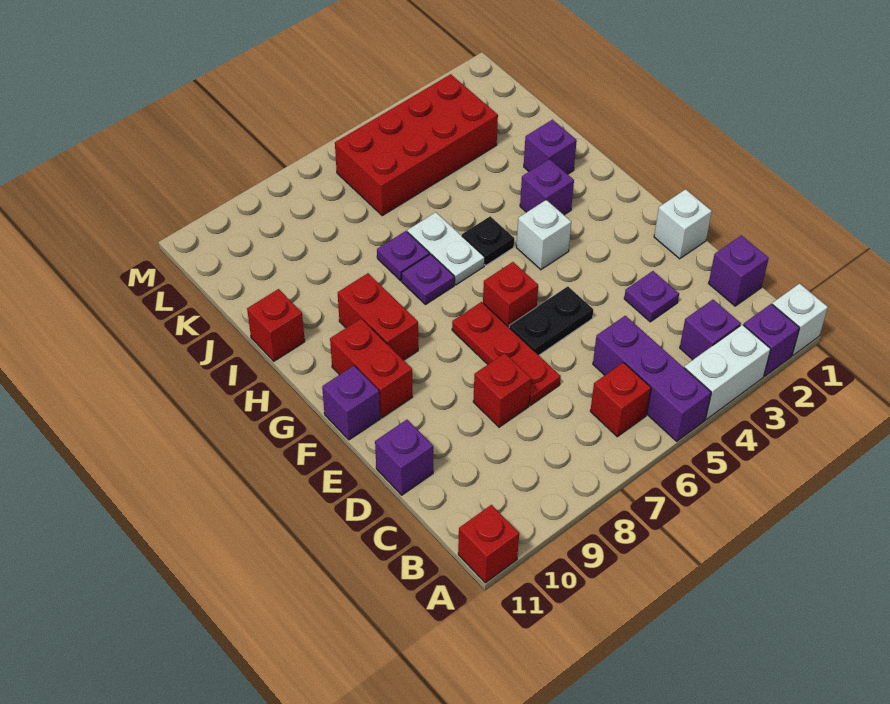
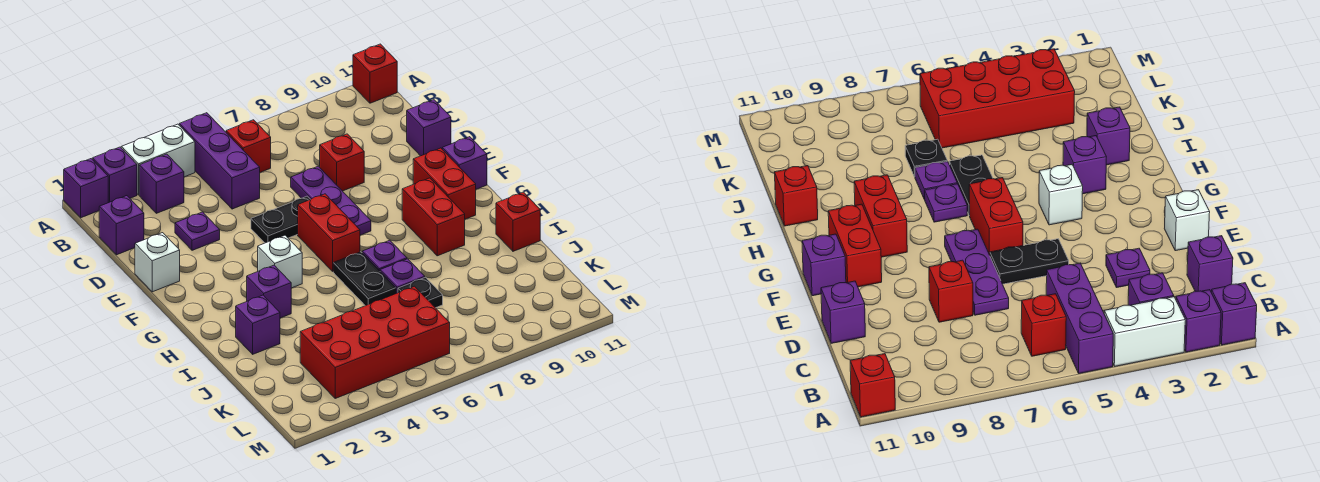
white 1x1 brick [772,284,828,355] -> purple 1x1 brick [64,159,108,218]
red 1x3 plate [452,302,561,405] -> purple 1x3 plate [291,166,371,235]
red 1x1 brick [483,262,538,327] -> red 1x2 brick [298,194,360,271]
black 1x1 plate [462,216,514,265] -> black 1x1 plate moved to [398,277,443,308]
white 1x2 plate [407,212,485,285] -> black 1x2 plate [333,252,396,306]

